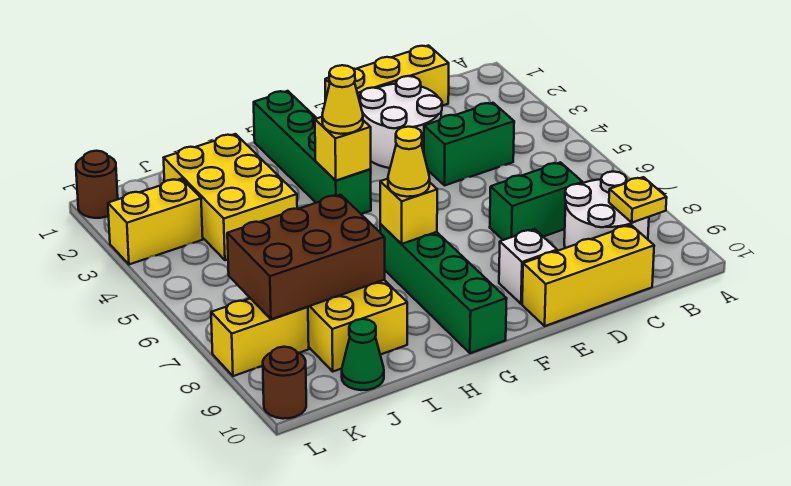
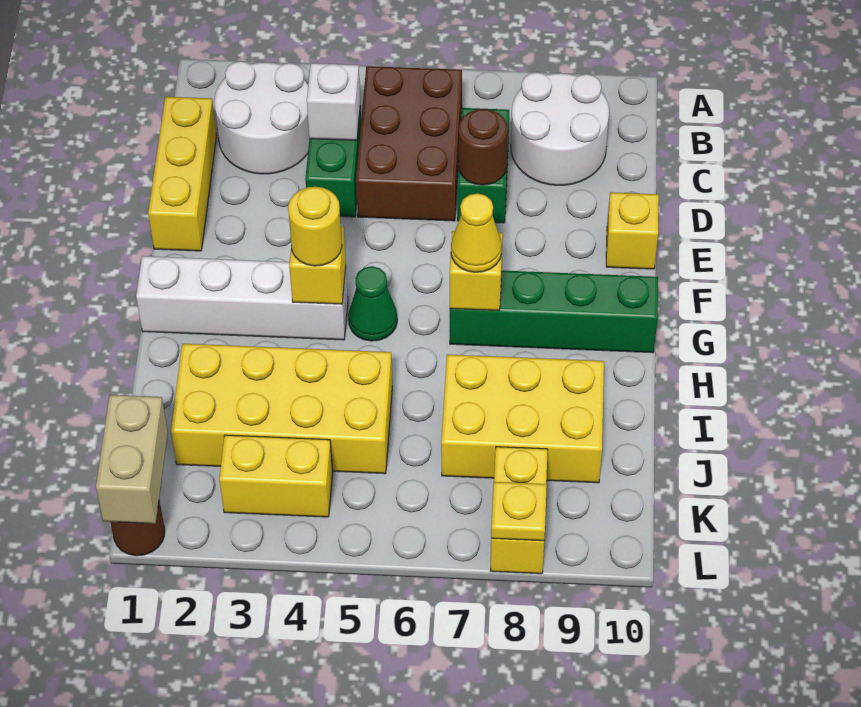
yellow 1x1 plate [609,177,667,223] -> yellow 1x1 plate moved to [491,482,547,541]
yellow 1x3 brick [522,225,654,326] -> yellow 1x1 brick [606,192,659,269]
white 2x2 round brick [360,76,442,168] -> white 2x2 round brick moved to [214,61,309,174]
white 1x1 brick [499,229,557,304] -> white 1x1 brick moved to [307,63,360,140]
green 1x4 brick [254,91,371,214] -> white 1x4 brick [136,256,348,340]
yellow 1x1 cone [322,65,363,134] -> yellow 1x1 round brick [288,187,342,266]
yellow 2x3 brick [164,134,297,260] -> yellow 2x4 brick [171,344,392,474]
brown 2x3 brick [227,195,385,319] -> brown 2x3 brick moved to [356,66,462,221]
green 1x1 cone [342,319,384,390] -> green 1x1 cone moved to [348,266,397,341]
none -> tan 1x2 brick [96,395,168,524]
yellow 1x2 brick [108,179,203,264] -> yellow 1x2 brick turned to [219,435,333,517]
brown 1x1 round brick [263,347,306,419] -> brown 1x1 round brick moved to [459,109,508,185]

